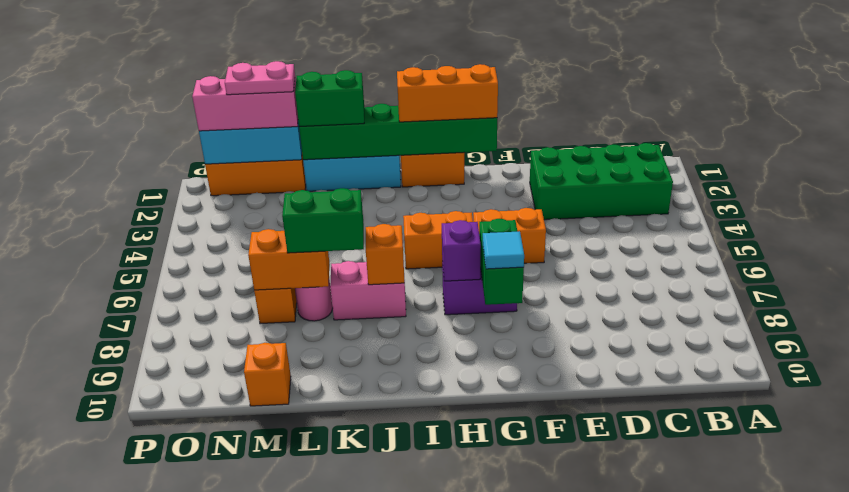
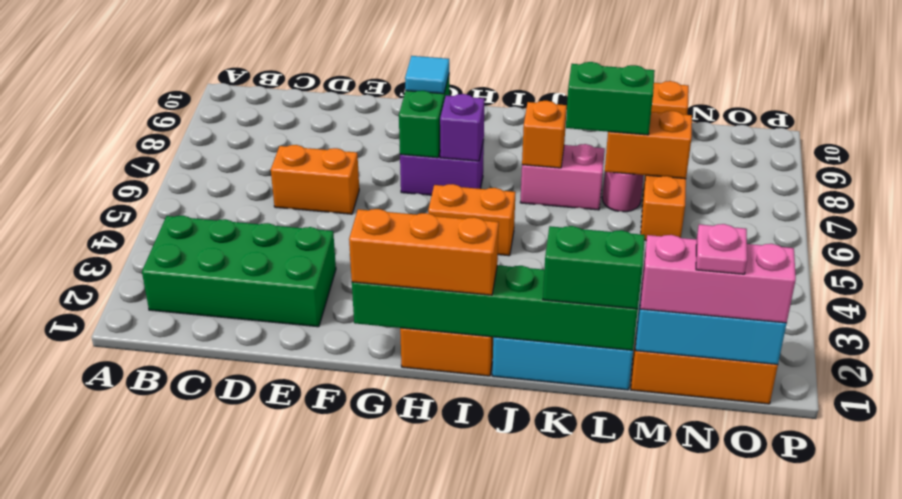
orange 1x2 brick [473,208,546,263] -> orange 1x2 brick moved to [271,145,359,214]
pink 1x2 plate [225,61,295,95] -> pink 1x1 plate [696,224,747,274]

